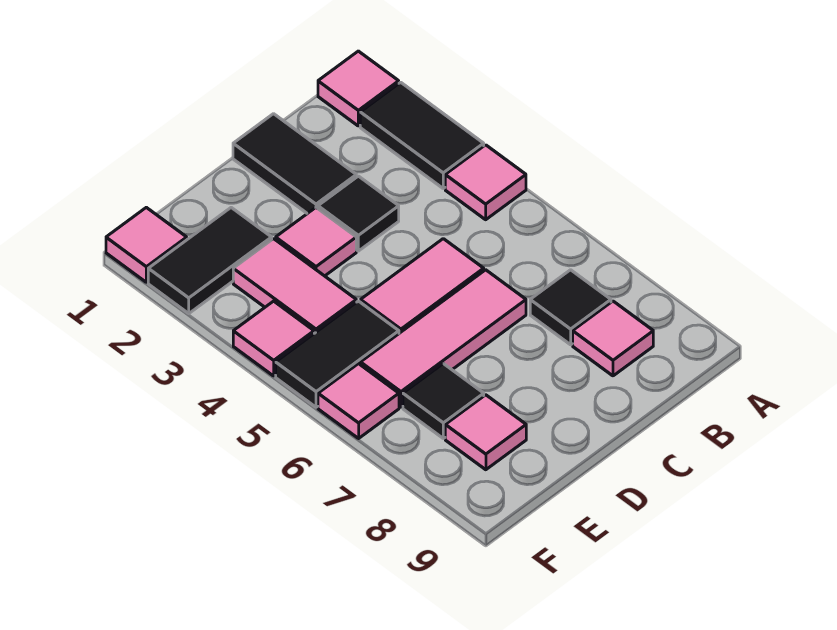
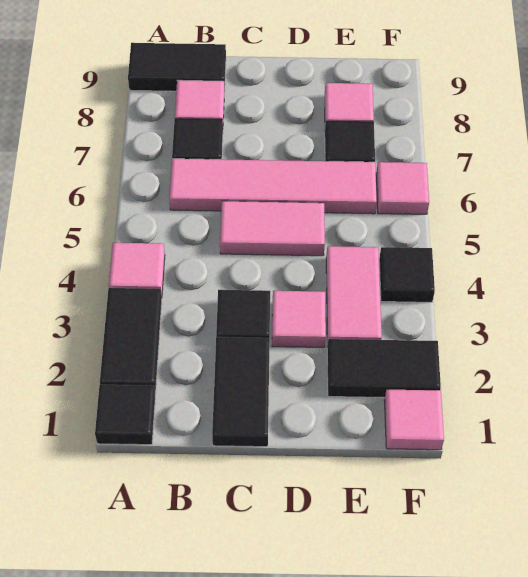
pink 1x1 tile [318,51,399,126] -> black 1x1 tile [95,385,155,445]
pink 1x3 tile [361,270,526,407] -> pink 1x4 tile [169,159,377,214]
black 1x2 tile [276,301,399,407] -> black 1x2 tile moved to [128,43,226,92]
pink 1x1 tile [233,301,314,376] -> black 1x1 tile [379,247,435,302]

